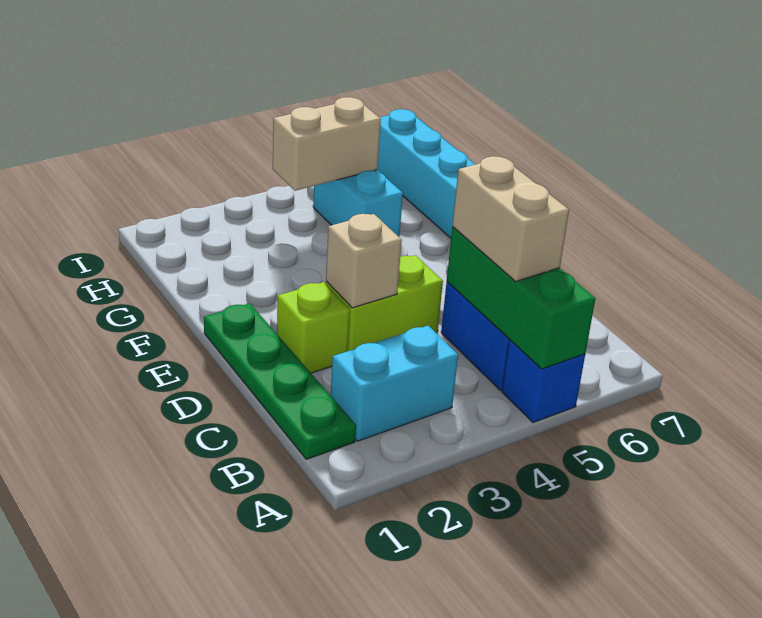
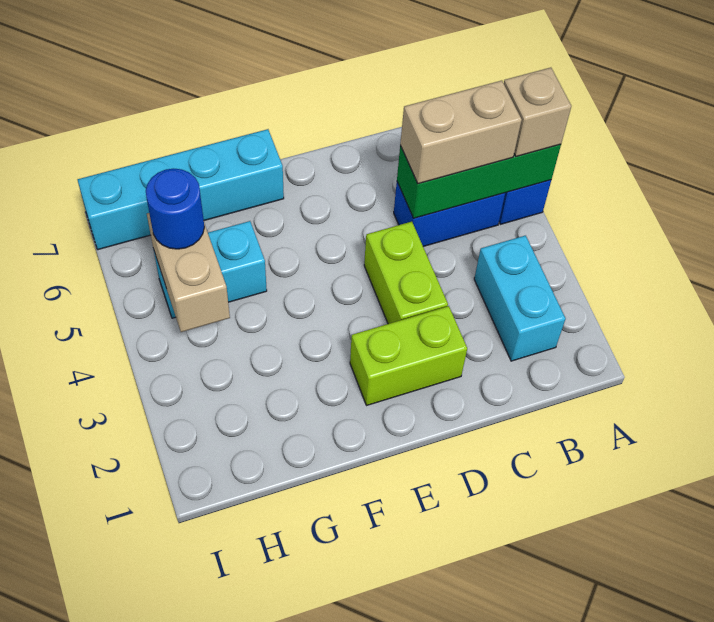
green 1x4 plate [204,303,356,459] -> none
lime 1x1 brick [277,282,350,373] -> lime 1x2 brick [350,306,467,405]
tan 1x1 brick [326,214,402,308] -> tan 1x1 brick moved to [504,68,571,157]
none -> blue 1x1 round brick [146,169,204,249]

